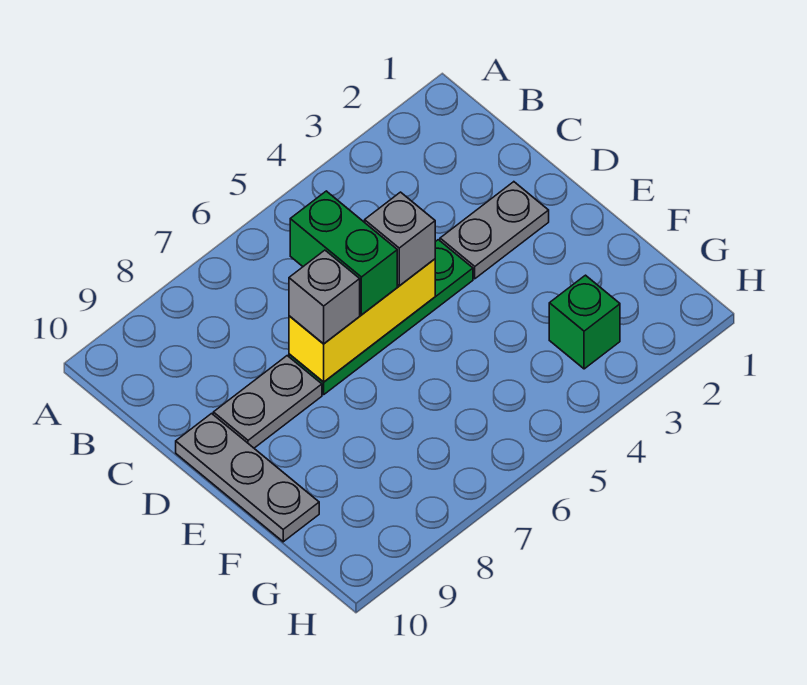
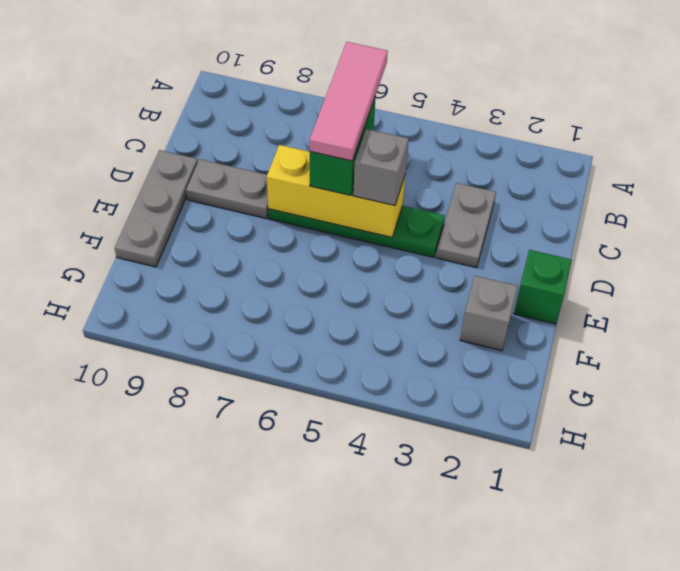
none -> pink 1x3 tile [309,42,388,161]
grey 1x2 plate [440,182,549,279] -> grey 1x2 plate turned to [436,183,496,268]
grey 1x1 brick [289,250,360,344] -> grey 1x1 brick moved to [460,276,518,351]
green 1x1 brick [549,275,620,369] -> green 1x1 brick moved to [514,250,572,324]

